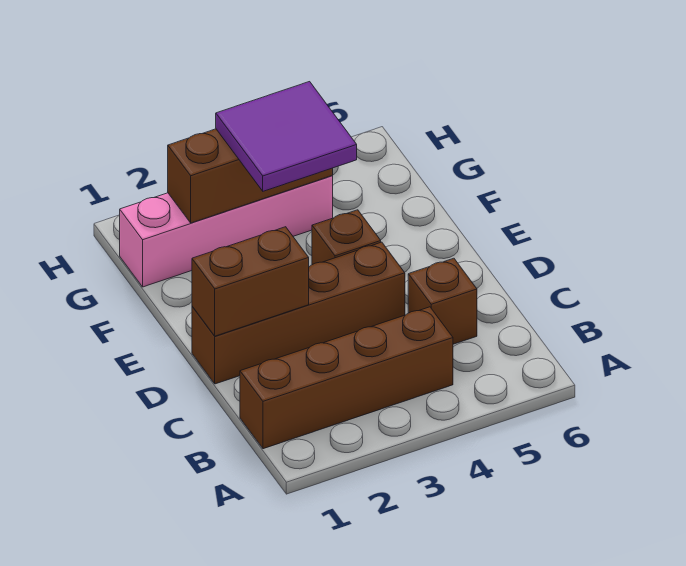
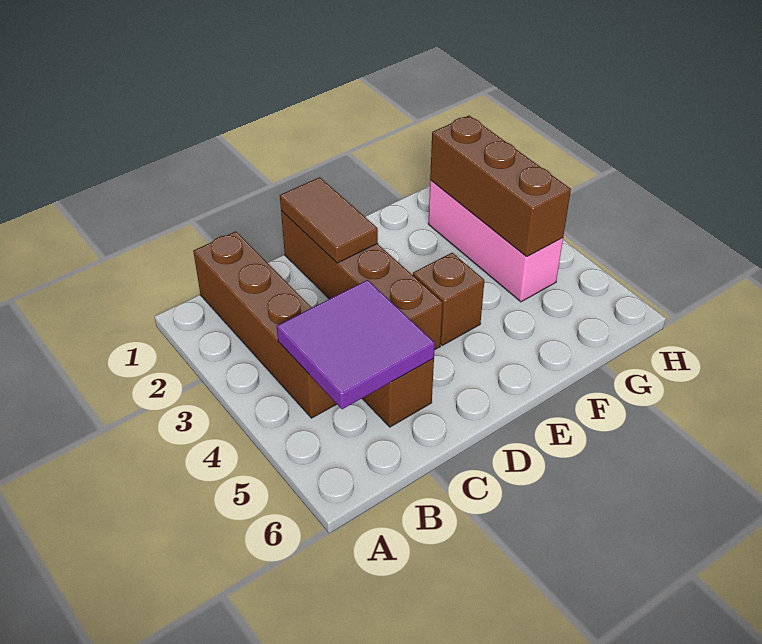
brown 1x2 brick [192,227,309,336] -> brown 1x2 tile [280,177,378,263]
purple 2x2 tile [216,82,357,191] -> purple 2x2 tile moved to [277,280,435,409]
pink 1x4 brick [120,176,333,287] -> pink 1x3 brick [428,180,563,302]

